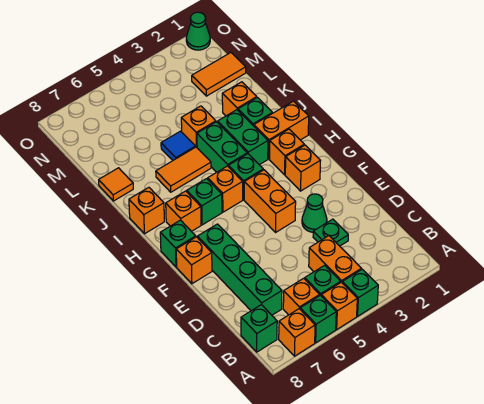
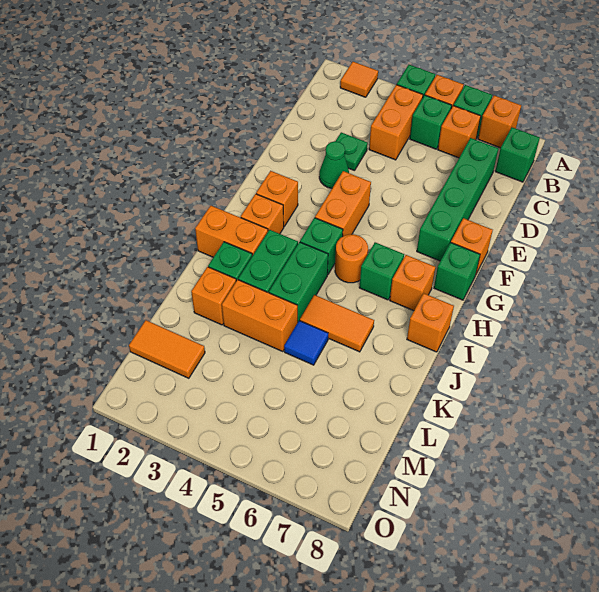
orange 1x1 brick [208,166,243,212] -> orange 1x1 round brick [335,234,368,283]
orange 1x1 brick [181,106,216,147] -> orange 1x2 brick [222,280,298,352]
orange 1x1 tile [99,168,133,201] -> orange 1x1 tile moved to [340,62,378,97]
green 1x1 cone [186,12,210,50] -> none

